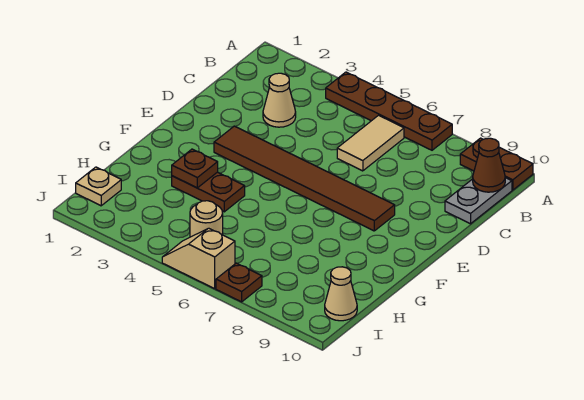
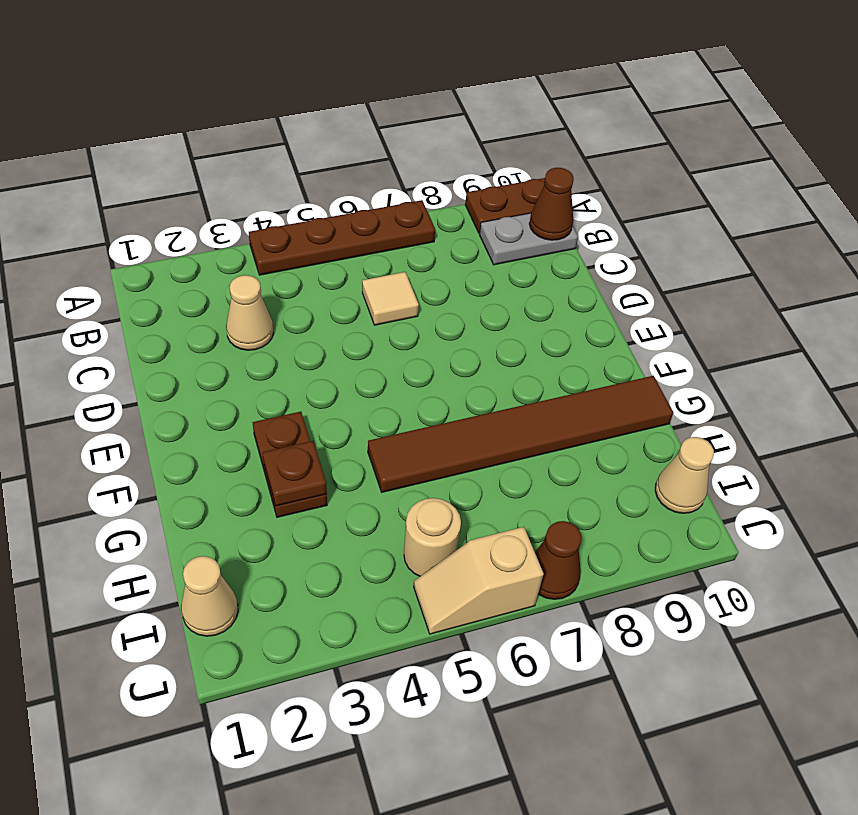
tan 1x2 tile [337,115,404,171] -> tan 1x1 tile [362,272,419,325]
grey 1x2 plate [445,178,512,224] -> grey 1x2 plate turned to [479,213,578,265]
brown 1x6 tile [214,126,395,231] -> brown 1x6 tile moved to [368,376,673,492]
brown 1x2 plate [172,172,245,212] -> brown 1x2 plate turned to [253,412,327,517]
tan 1x1 plate [76,167,121,206] -> tan 1x1 cone [181,556,238,636]
brown 1x1 plate [216,263,262,302] -> brown 1x1 cone [535,521,581,599]

